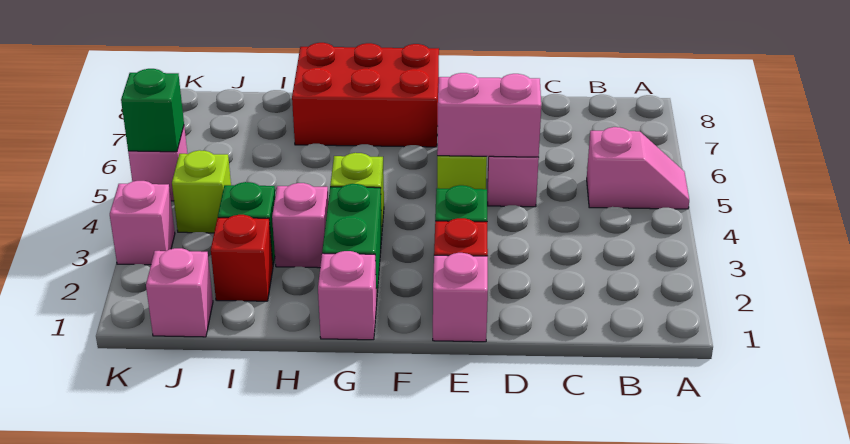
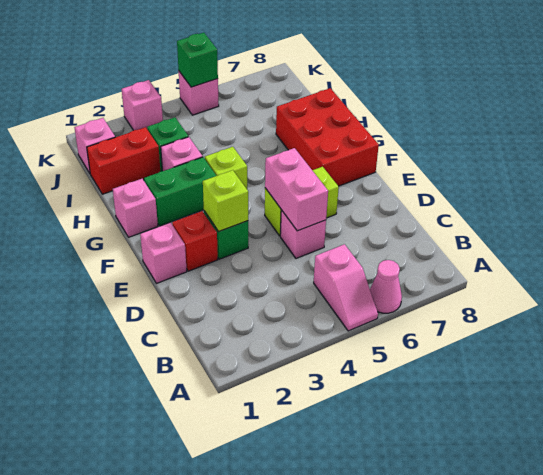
none -> pink 1x1 cone [370,260,402,313]
red 1x1 brick [211,215,273,301] -> red 1x2 brick [87,127,160,194]
lime 1x1 brick [172,150,231,233] -> lime 1x1 brick moved to [203,170,248,232]

